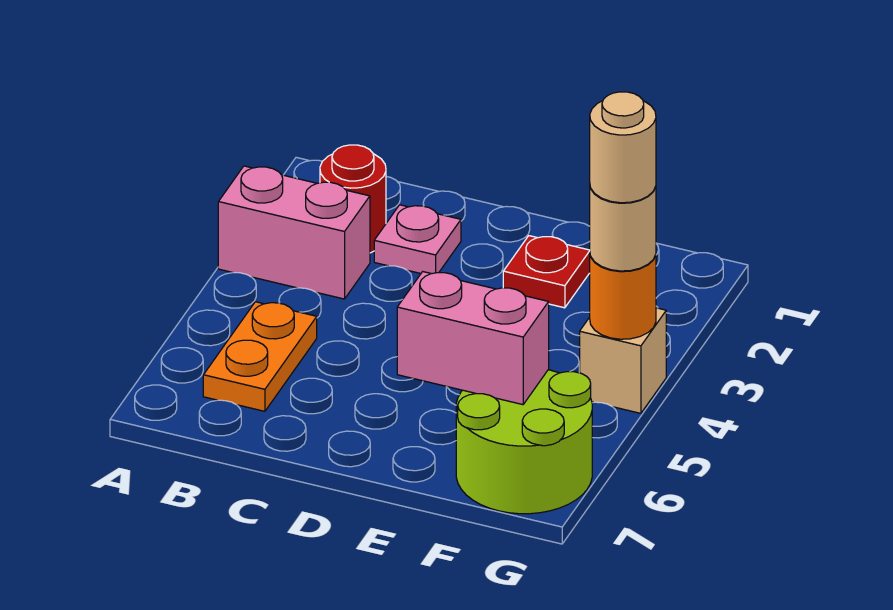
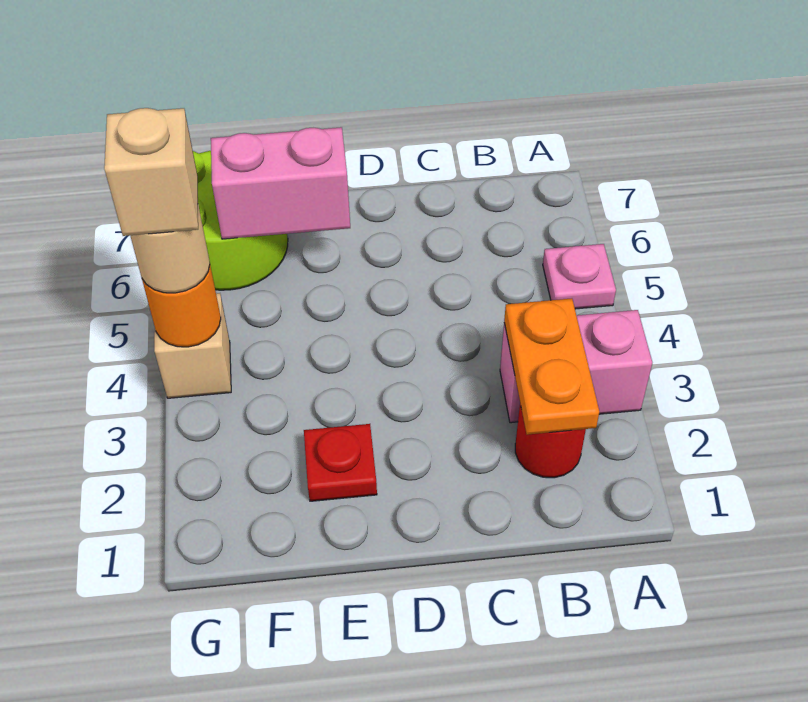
orange 1x2 plate [203,302,317,411] -> orange 1x2 plate moved to [504,298,599,435]
pink 1x1 plate [374,205,461,274] -> pink 1x1 plate moved to [543,244,616,309]
tan 1x1 round brick [590,92,656,203] -> tan 1x1 brick [104,108,198,236]

